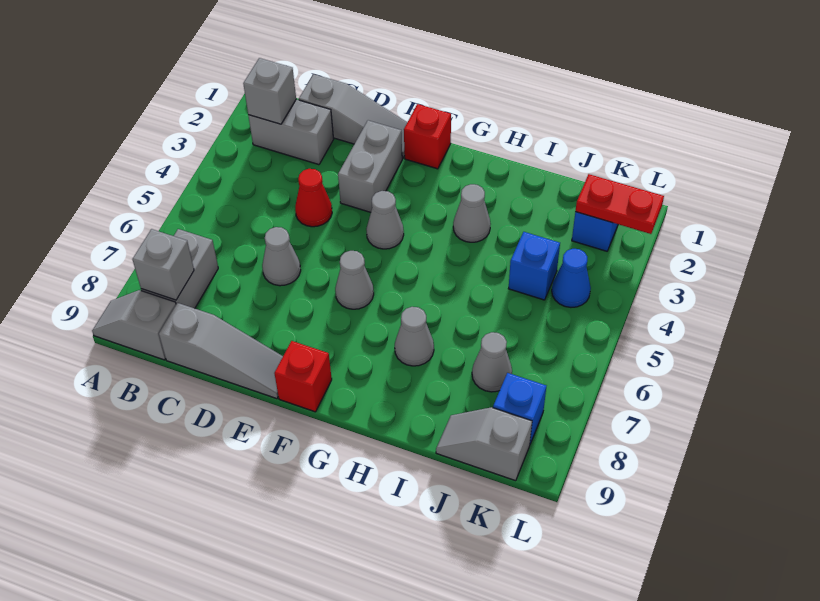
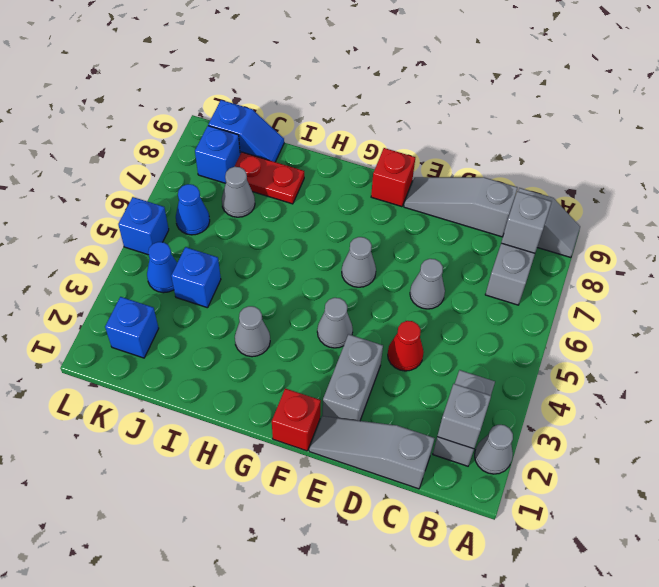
grey 1x2 brick [248,99,334,165] -> grey 1x2 brick turned to [433,370,495,466]
grey 1x1 cone [395,307,434,366] -> grey 1x1 cone moved to [475,425,513,474]
grey 1x2 slope [436,407,532,481] -> blue 1x2 slope [208,100,284,162]
red 1x2 plate [575,174,664,234] -> red 1x2 plate moved to [234,152,304,204]
none -> blue 1x1 cone [176,184,210,235]
none -> blue 1x1 brick [118,197,169,255]

